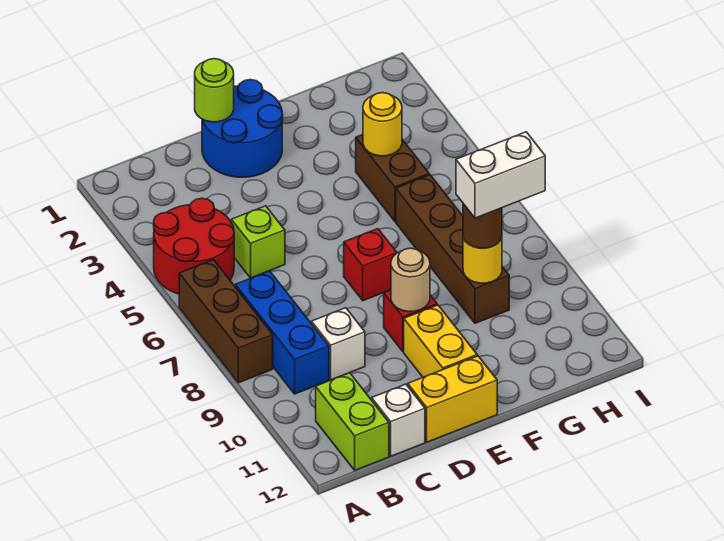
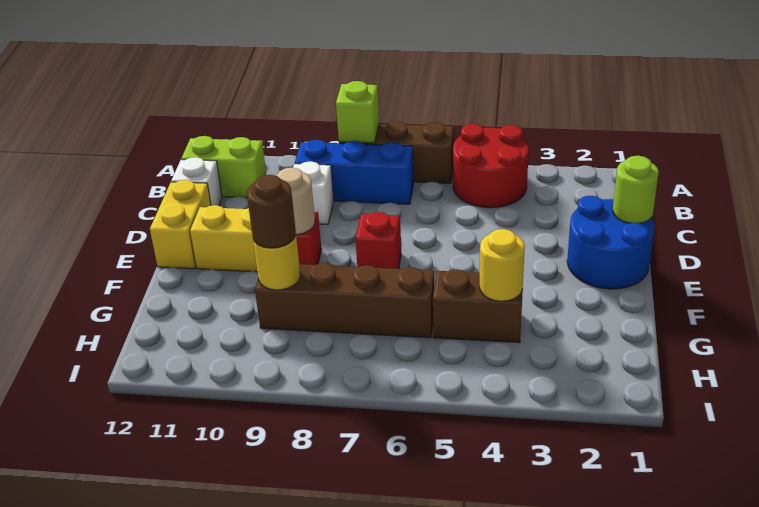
lime 1x1 brick [231,206,285,278] -> lime 1x1 brick moved to [336,81,379,143]
white 1x2 brick [456,132,545,218] -> none

